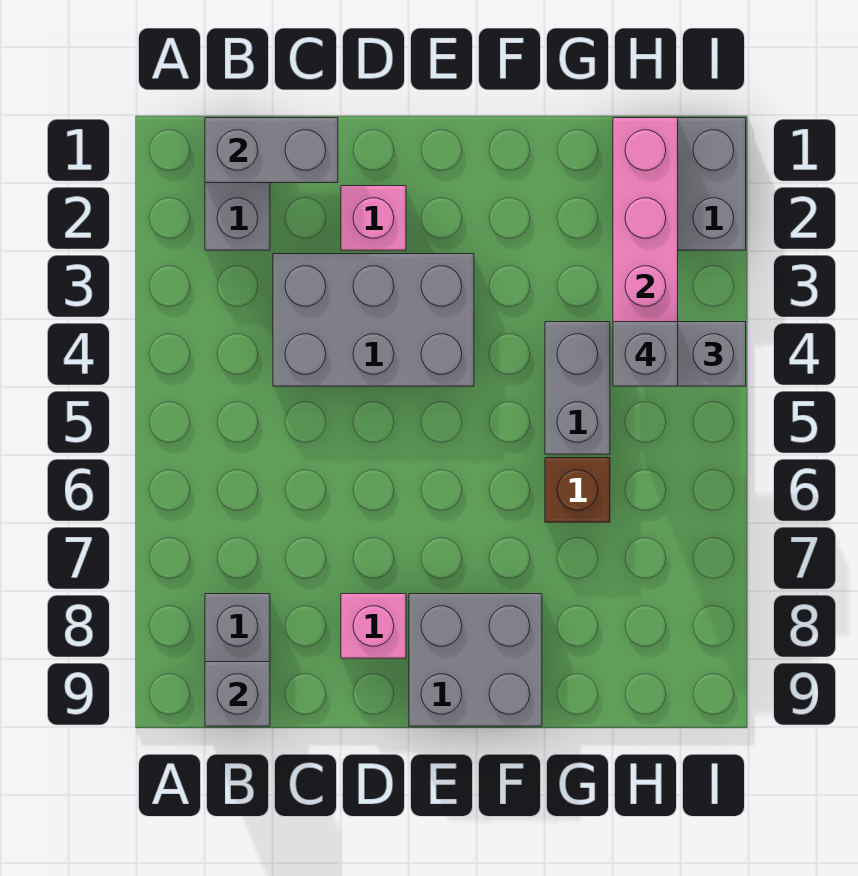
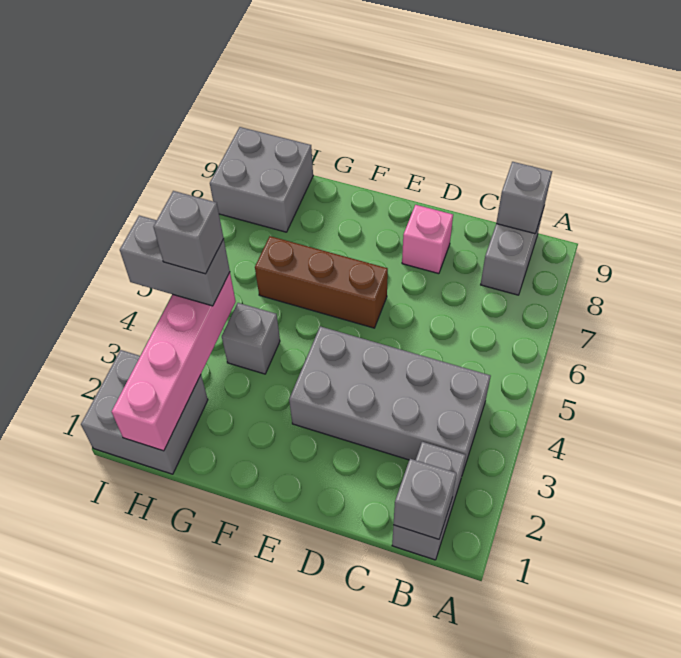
grey 1x2 brick [205,118,338,183] -> grey 1x1 brick [393,459,457,539]
grey 2x3 brick [273,254,474,386] -> grey 2x4 brick [289,326,491,474]
pink 1x1 brick [341,186,406,250] -> none
grey 2x2 brick [409,594,542,726] -> grey 2x2 brick moved to [210,127,313,232]
grey 1x2 brick [545,322,610,454] -> grey 1x1 brick [222,303,280,374]
brown 1x1 brick [545,458,610,522] -> brown 1x3 brick [255,236,388,328]

